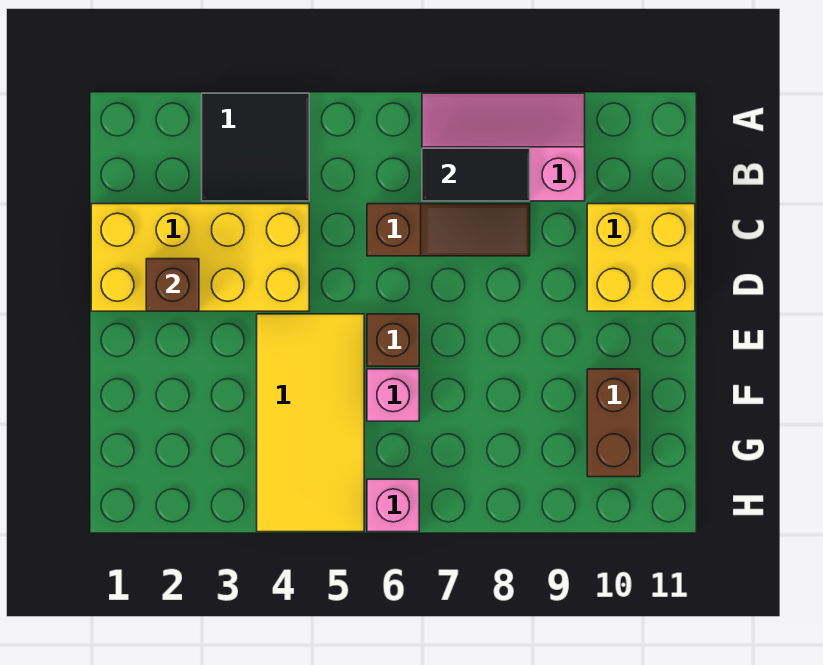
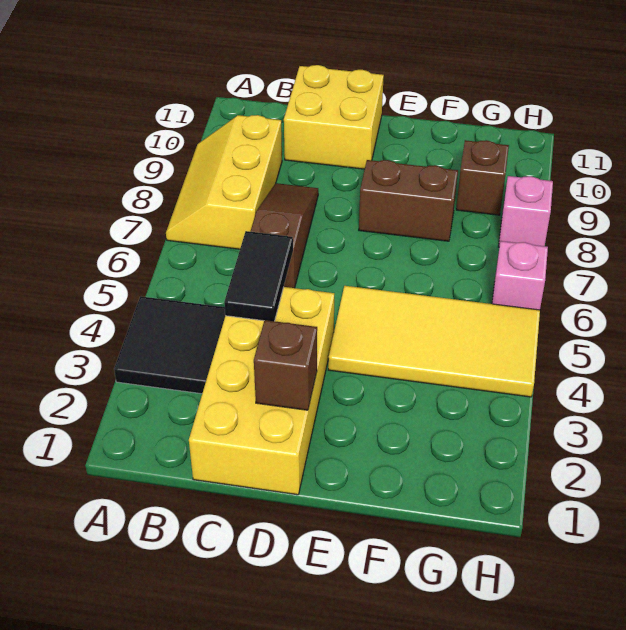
pink 2x3 slope [422,93,585,201] -> yellow 2x3 slope [166,115,282,249]
black 1x2 tile [422,148,530,201] -> black 1x2 tile moved to [224,231,293,321]
brown 1x1 brick [367,314,419,366] -> brown 1x1 brick moved to [456,140,509,215]
pink 1x1 brick [367,369,419,421] -> pink 1x1 brick moved to [499,176,553,247]
brown 1x2 brick [587,369,640,477] -> brown 1x2 brick moved to [359,160,458,241]

